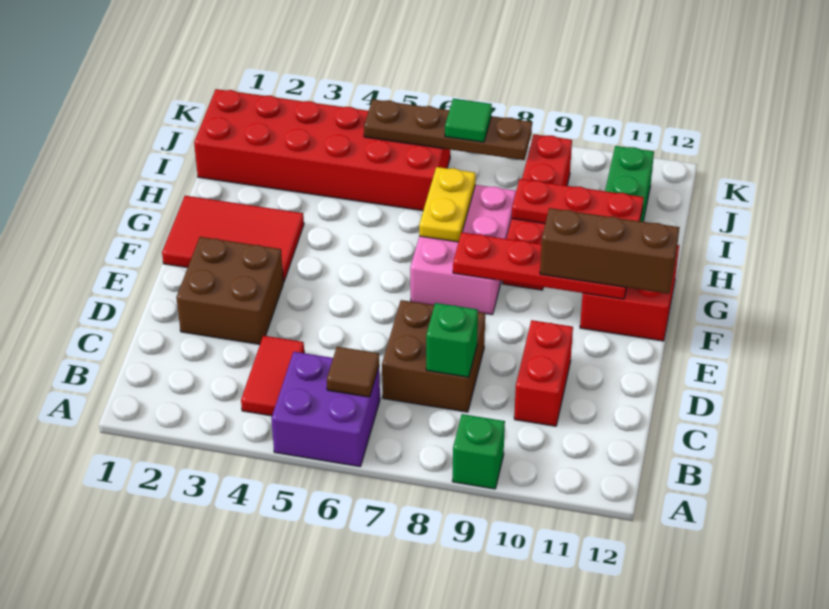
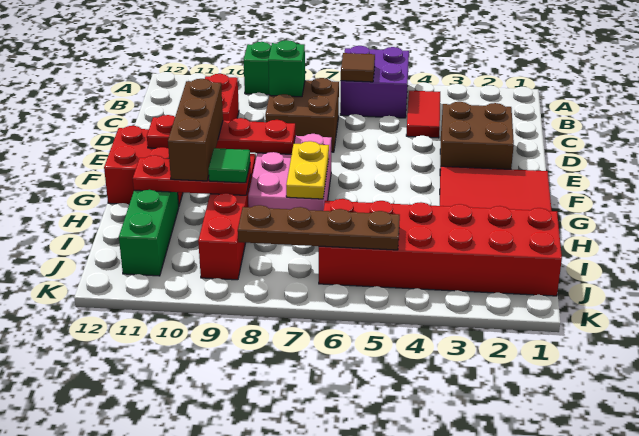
brown 1x3 brick [540,208,679,294] -> brown 1x3 brick turned to [168,79,223,181]
green 1x1 tile [445,99,492,142] -> green 1x1 tile moved to [209,148,250,183]

